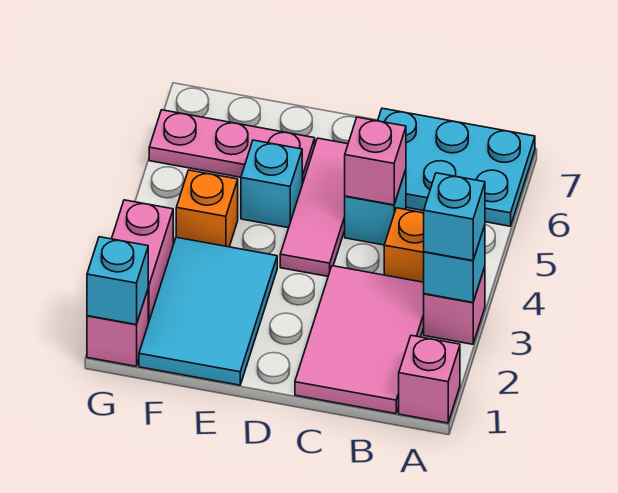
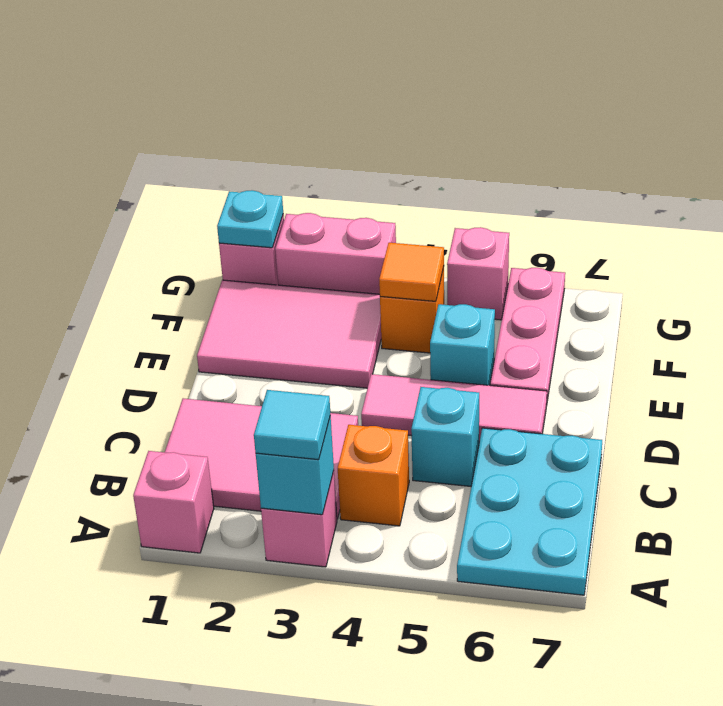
cyan 1x1 brick [424,173,485,261] -> cyan 1x1 tile [254,390,330,460]
pink 1x1 brick [345,117,406,205] -> pink 1x1 brick moved to [447,227,509,320]
cyan 2x3 tile [139,237,277,385] -> pink 2x3 tile [197,280,381,388]
none -> orange 1x1 tile [379,243,444,301]
cyan 1x1 brick [87,237,148,325] -> cyan 1x1 plate [217,190,283,248]

